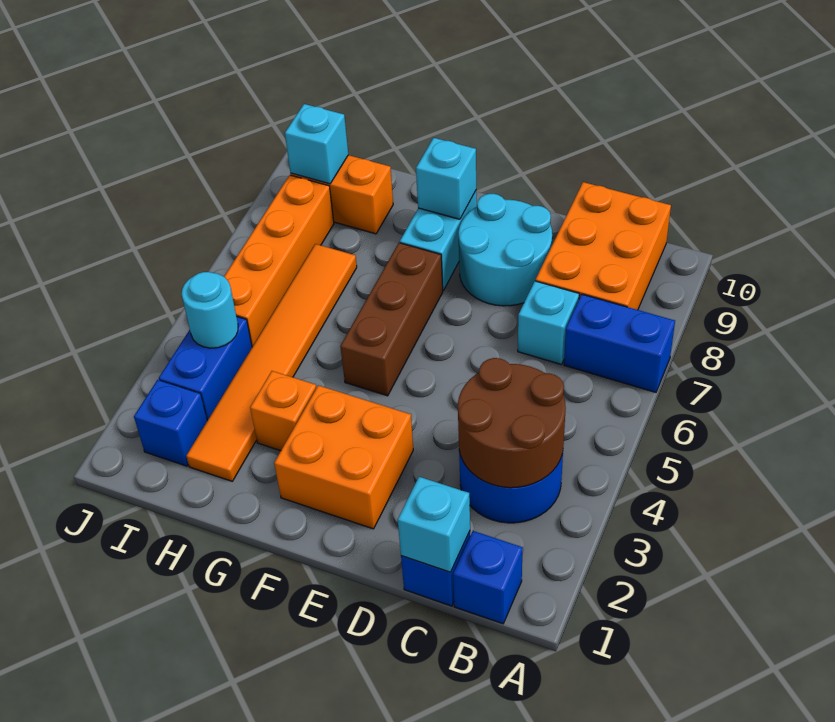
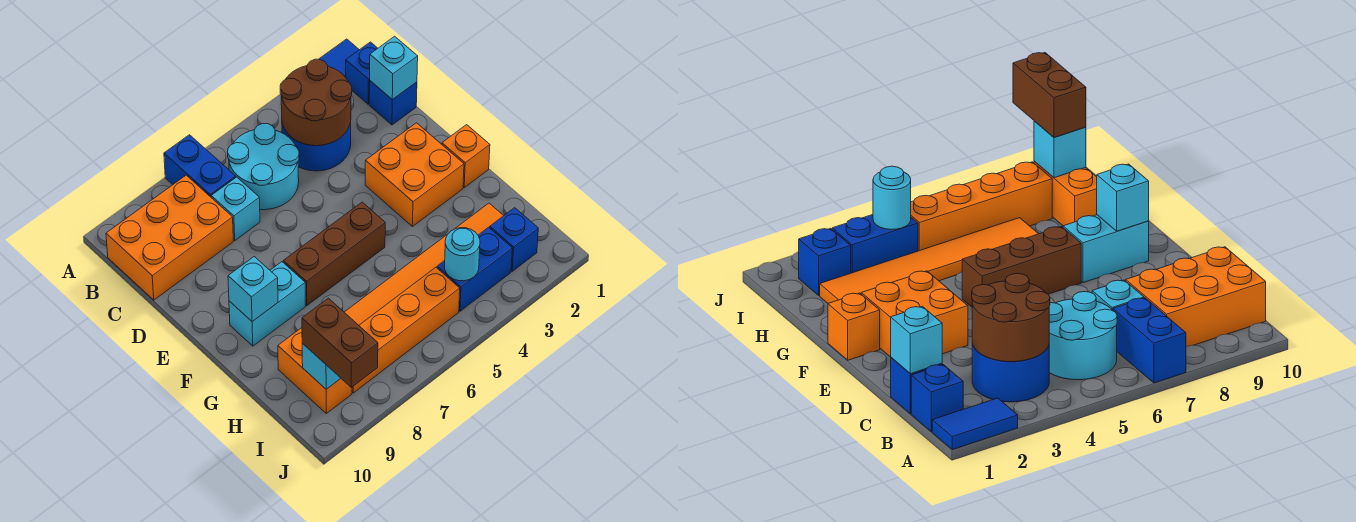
none -> blue 1x2 tile [319,39,359,77]
cyan 2x2 round brick [458,194,552,306] -> cyan 2x2 round brick moved to [228,124,299,210]
orange 1x1 brick [250,371,316,451] -> orange 1x1 brick moved to [442,125,490,187]
none -> brown 1x2 brick [302,298,378,387]

